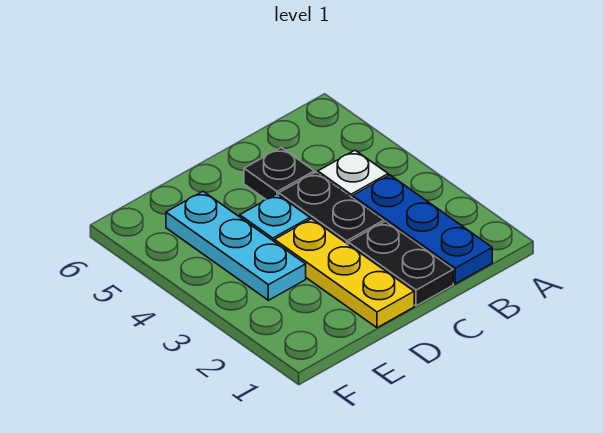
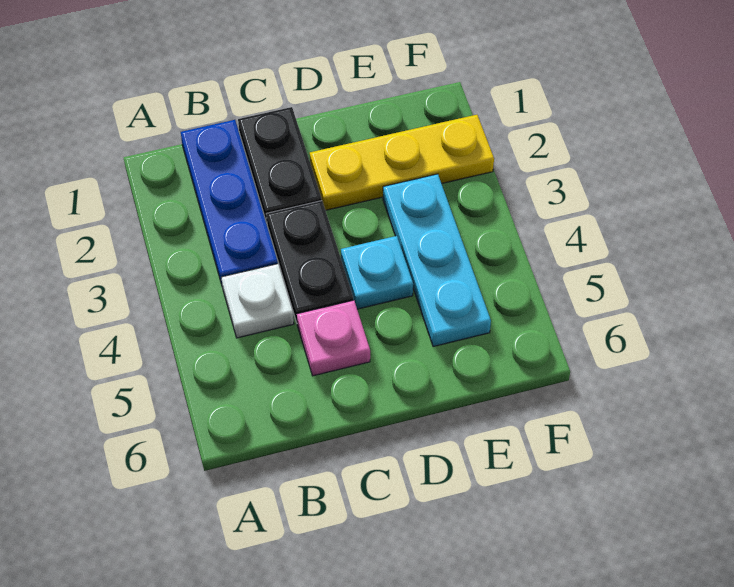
black 1x1 plate [244,148,314,199] -> pink 1x1 plate [297,300,370,376]
yellow 1x3 plate [274,219,414,328] -> yellow 1x3 plate turned to [310,115,494,210]

